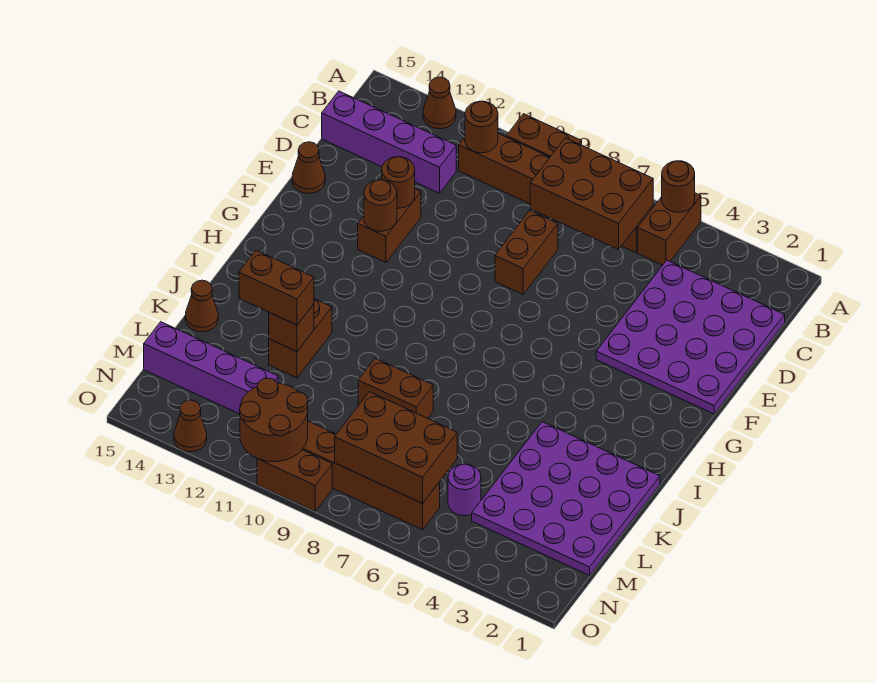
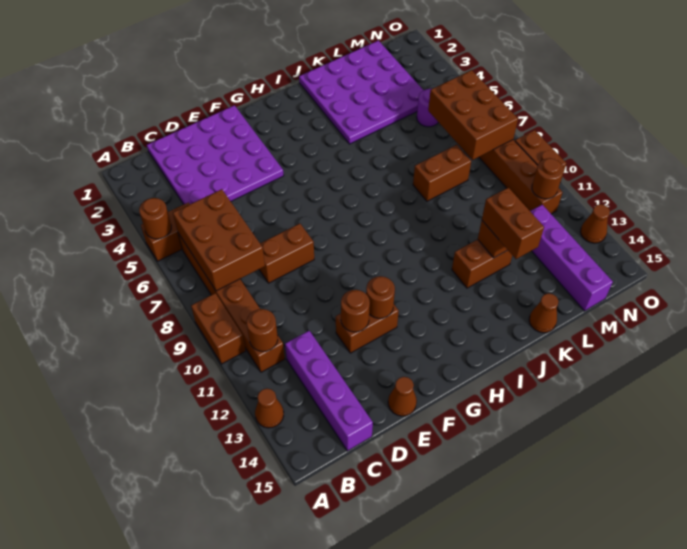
brown 1x2 brick [358,358,433,418] -> brown 1x2 brick turned to [413,145,471,201]
brown 2x2 round brick [240,378,308,462] -> brown 1x1 round brick [532,158,564,199]

